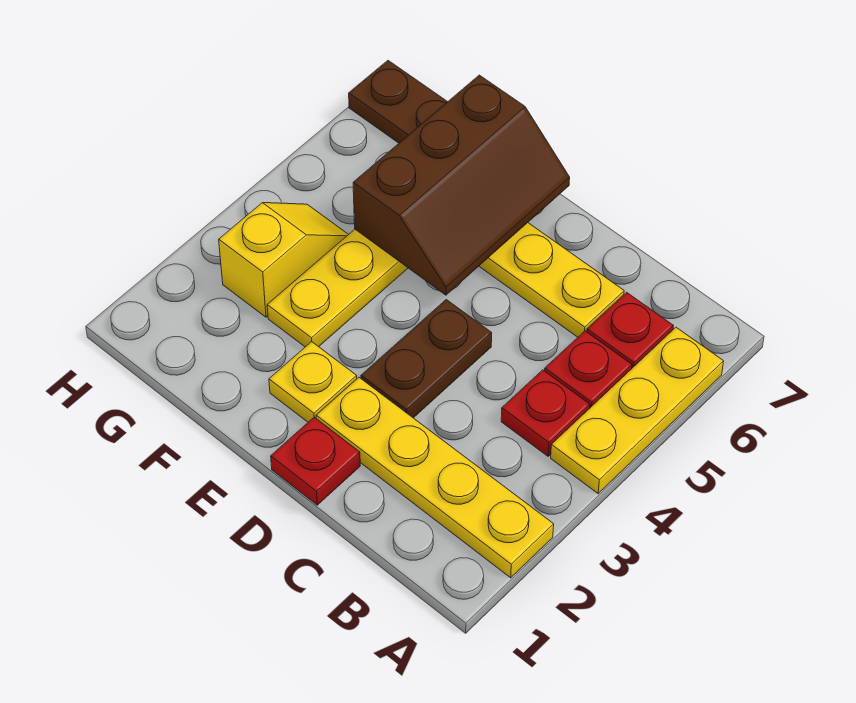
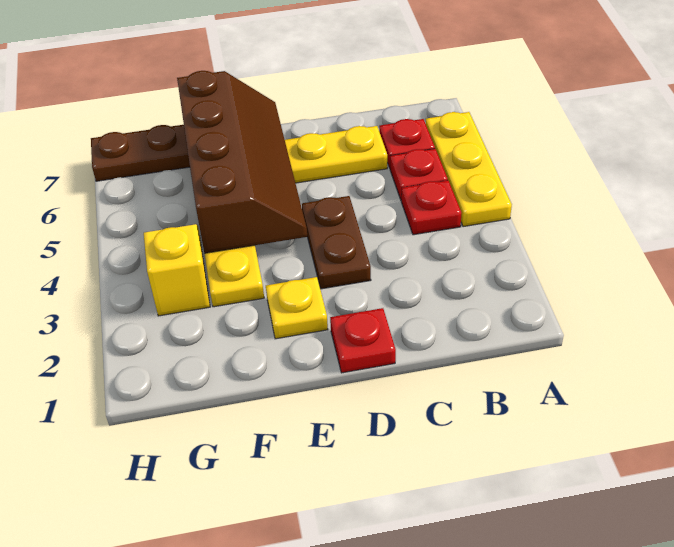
yellow 1x4 plate [316,377,554,578] -> none
brown 2x3 slope [353,75,570,295] -> brown 2x4 slope [177,71,307,253]

